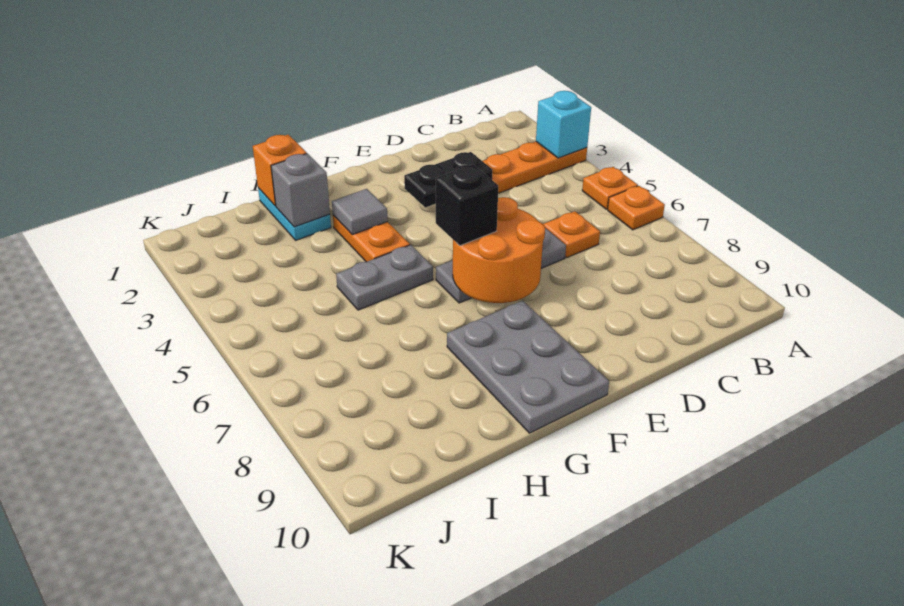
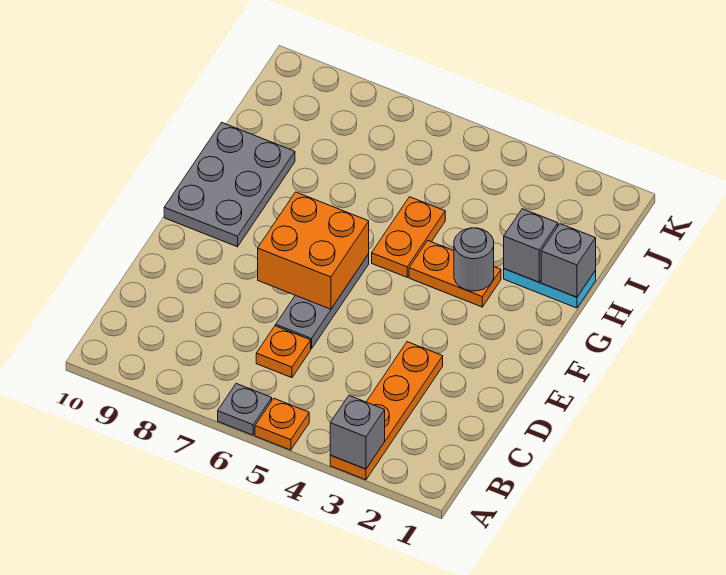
cyan 1x1 brick [536,91,591,158] -> grey 1x1 brick [330,396,385,469]
orange 1x1 plate [608,186,665,230] -> grey 1x1 plate [218,384,272,435]
black 1x2 plate [404,152,492,207] -> none
orange 2x2 round brick [453,197,545,303] -> orange 2x2 brick [258,192,369,309]
black 1x1 brick [435,164,498,246] -> none
grey 2x3 plate [447,301,609,433] -> grey 2x3 plate turned to [164,123,295,247]
grey 1x1 tile [332,189,388,235] -> grey 1x1 round brick [454,228,494,291]
grey 1x2 plate [336,245,433,310] -> orange 1x2 plate [372,197,445,277]
orange 1x1 brick [253,135,307,206] -> grey 1x1 brick [541,224,596,297]

